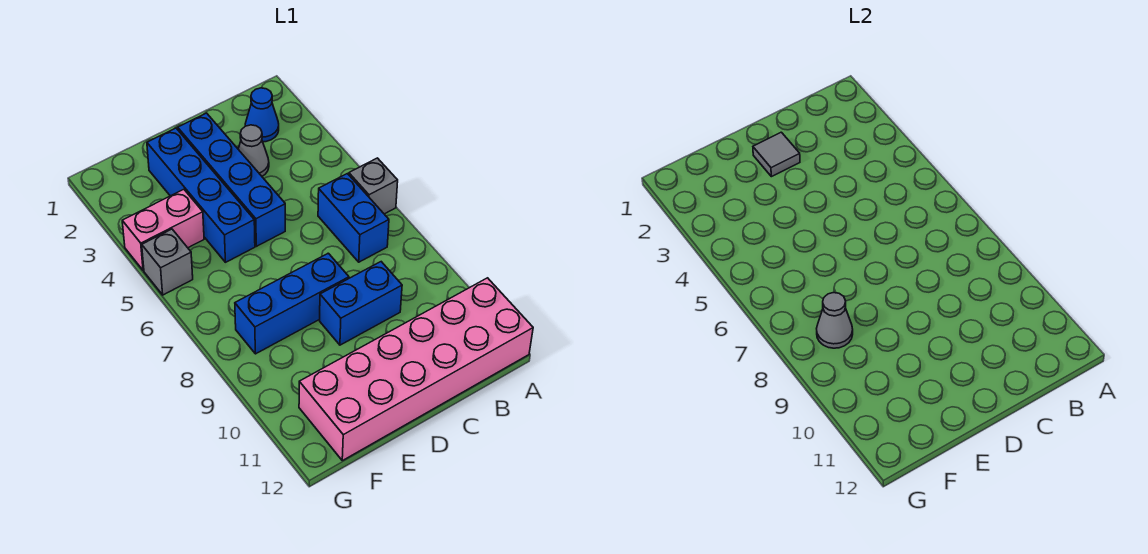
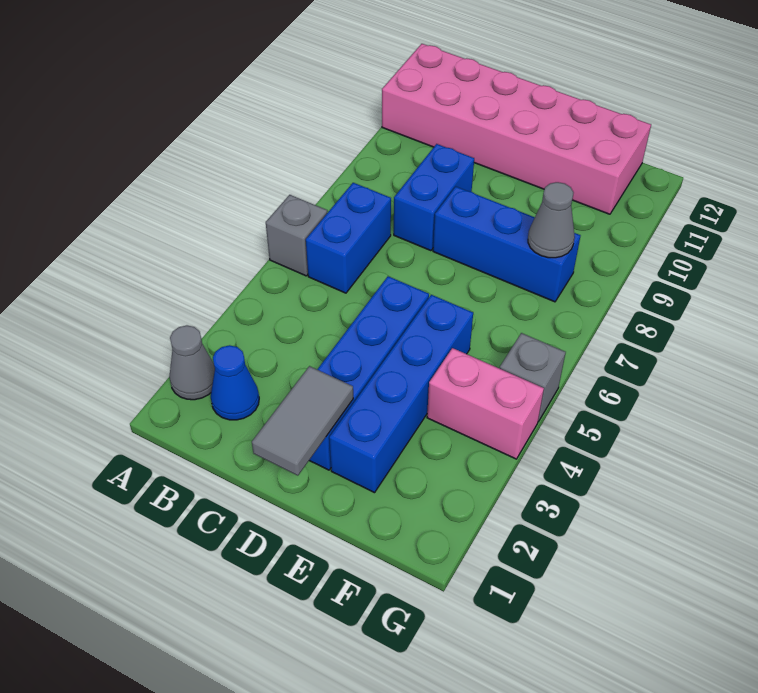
grey 1x1 cone [238,125,269,176] -> grey 1x1 cone moved to [169,325,215,400]
blue 1x2 brick [320,262,402,345] -> blue 1x2 brick turned to [394,144,474,251]
grey 1x1 tile [753,132,800,177] -> grey 1x2 tile [252,366,353,476]

